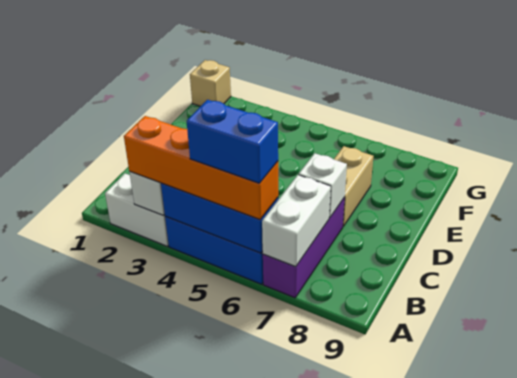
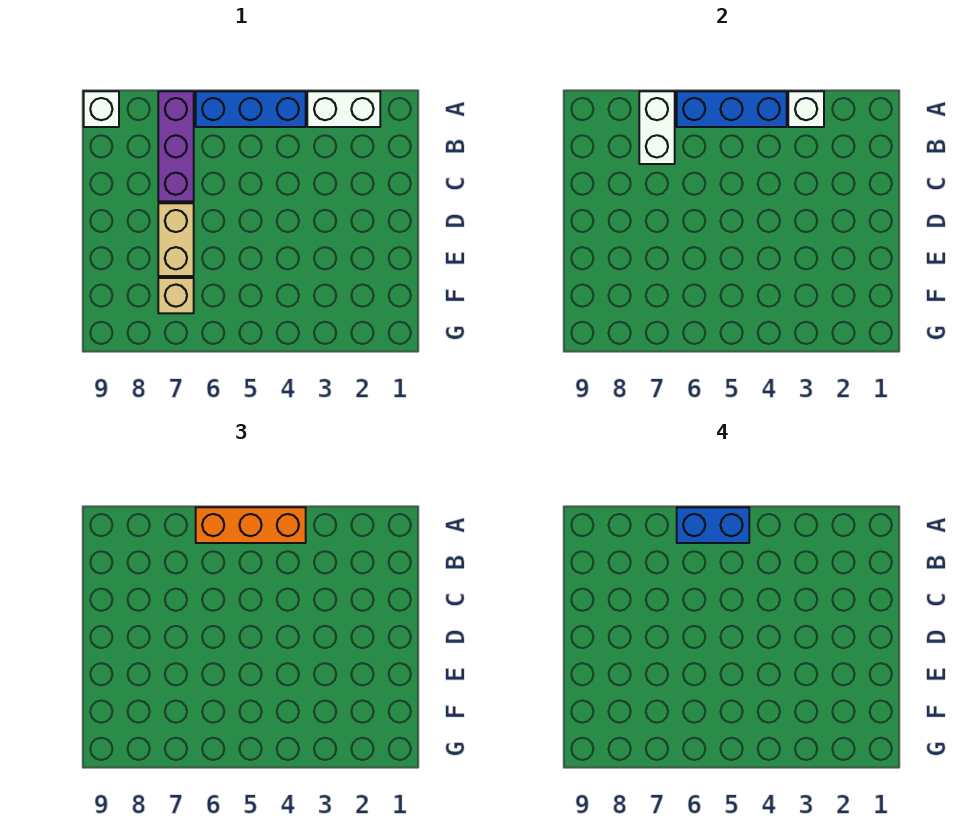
orange 1x4 brick [124,116,278,220] -> orange 1x3 brick [196,507,306,543]
white 1x1 brick [299,153,347,218] -> white 1x1 brick moved to [84,91,119,127]
tan 1x1 brick [190,60,231,106] -> tan 1x1 brick moved to [158,278,194,313]

